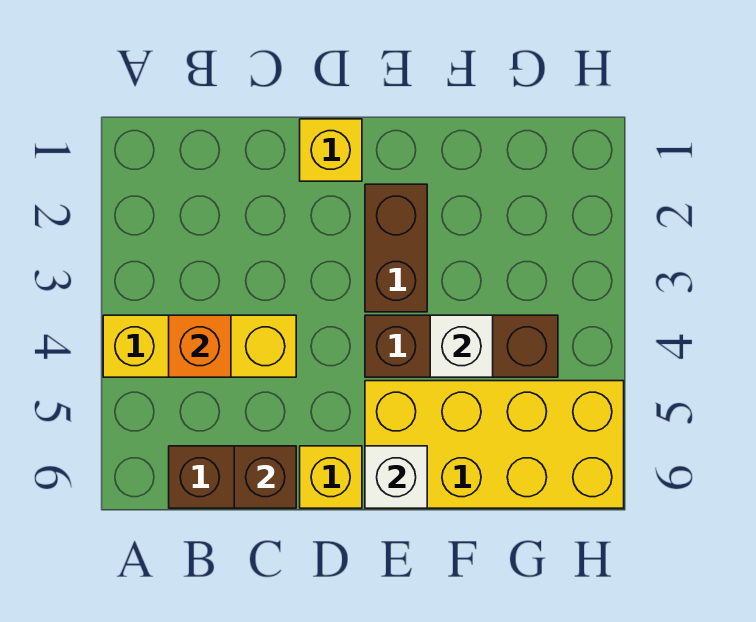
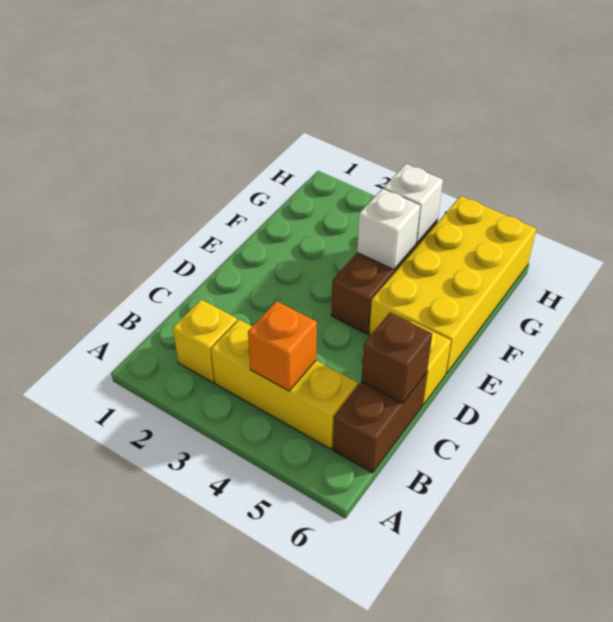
yellow 1x3 brick [103,315,296,377] -> yellow 1x3 brick turned to [211,320,358,449]
yellow 1x1 brick [300,119,362,181] -> yellow 1x1 brick moved to [173,300,237,382]
brown 1x2 brick [365,184,427,312] -> none
white 1x1 brick [365,446,427,508] -> white 1x1 brick moved to [384,164,443,243]

